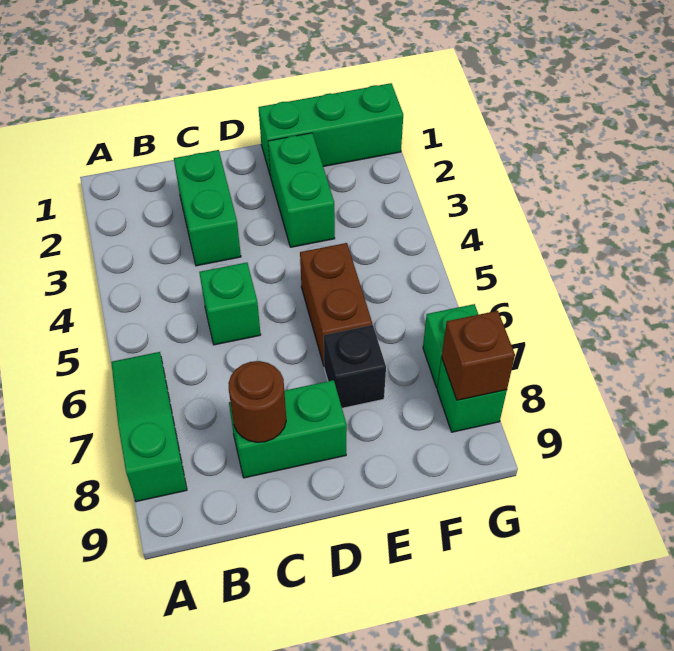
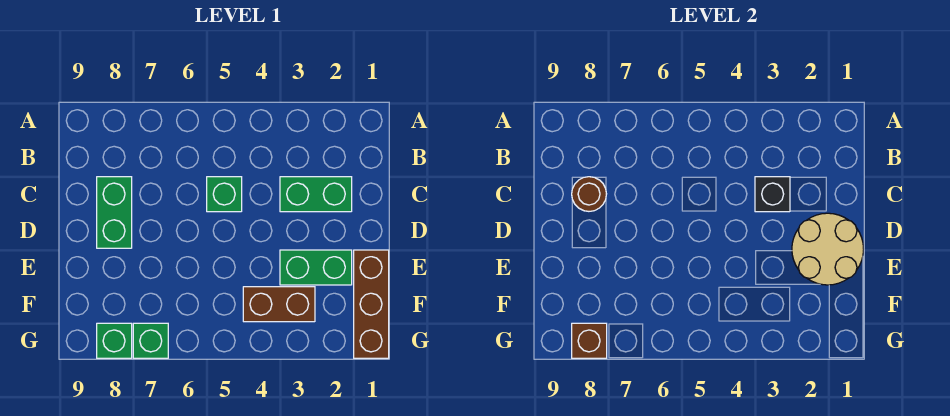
green 1x3 slope [111,352,187,502] -> none
none -> tan 2x2 round brick [792,213,864,285]
green 1x3 brick [258,83,403,176] -> brown 1x3 brick [354,250,389,358]
brown 1x2 brick [300,243,372,365] -> brown 1x2 brick moved to [243,287,315,322]
black 1x1 brick [324,325,386,408] -> black 1x1 brick moved to [755,177,790,212]

